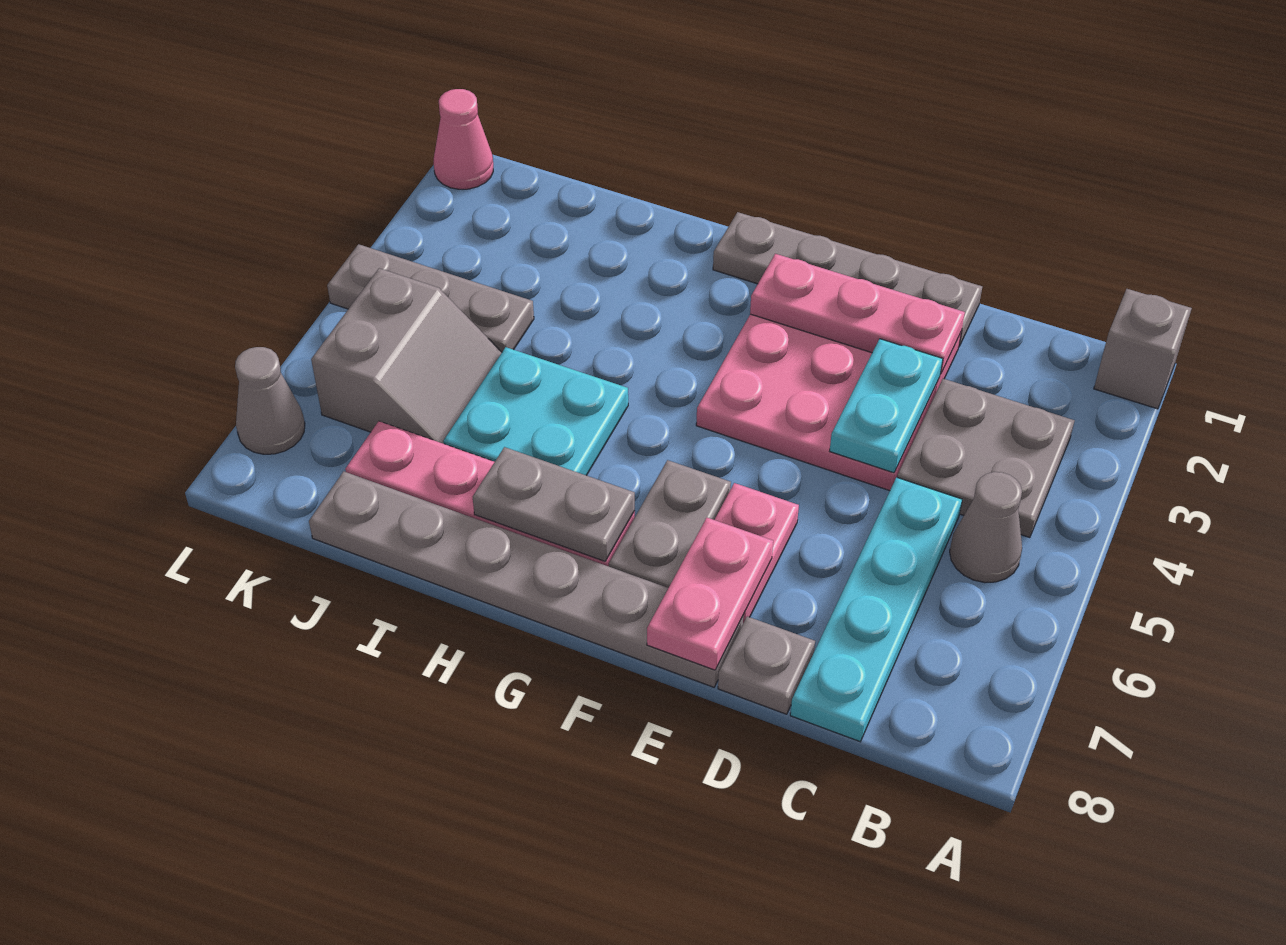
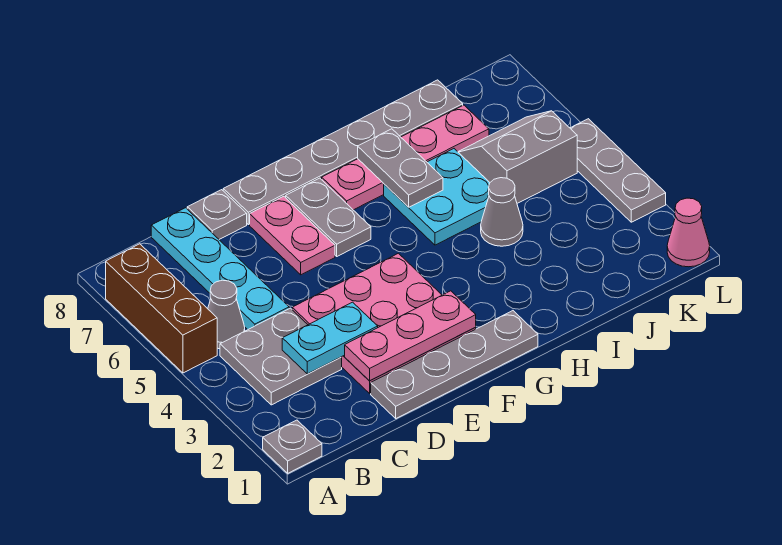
grey 1x1 brick [1094,289,1192,409] -> grey 1x1 plate [263,420,322,473]
none -> brown 1x3 brick [106,244,217,373]
cyan 1x2 plate [830,339,943,473] -> cyan 1x2 plate turned to [282,302,378,374]
pink 1x2 plate [647,518,773,670] -> none
grey 1x2 plate [473,447,635,561] -> grey 1x2 plate turned to [358,129,443,207]
grey 1x3 plate [327,244,534,352] -> grey 1x3 plate turned to [570,119,666,222]
grey 2x2 slope [311,268,502,444] -> grey 2x2 slope turned to [458,111,577,203]
grey 1x1 cone [235,347,305,454] -> grey 1x1 cone moved to [481,178,523,246]

